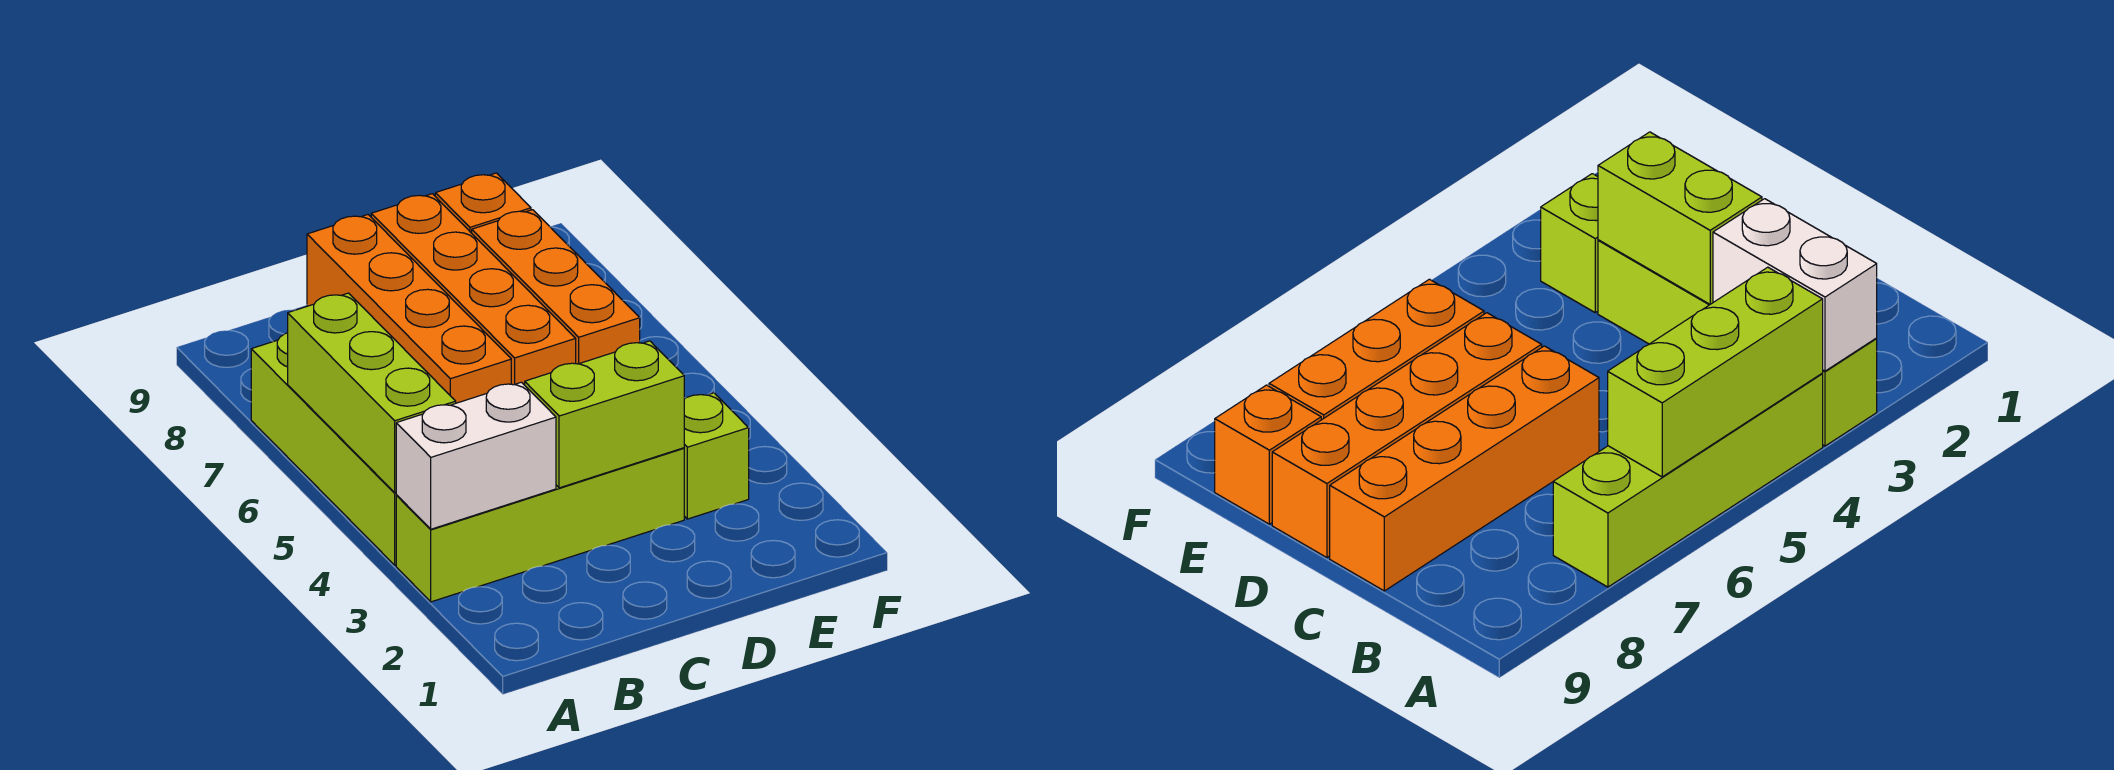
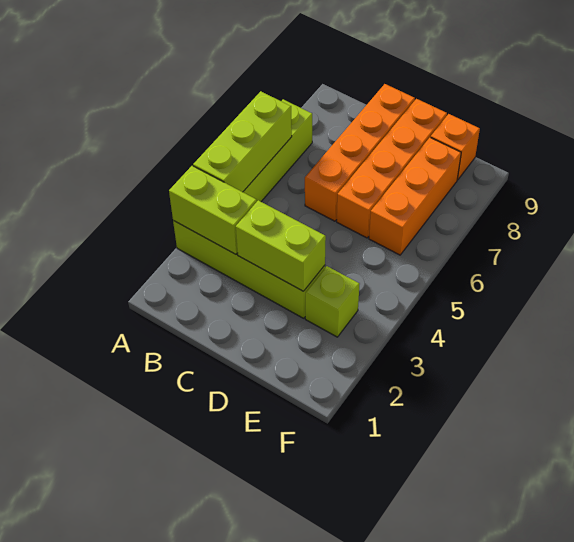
white 1x2 brick [396,382,556,529] -> lime 1x2 brick [169,166,257,254]

